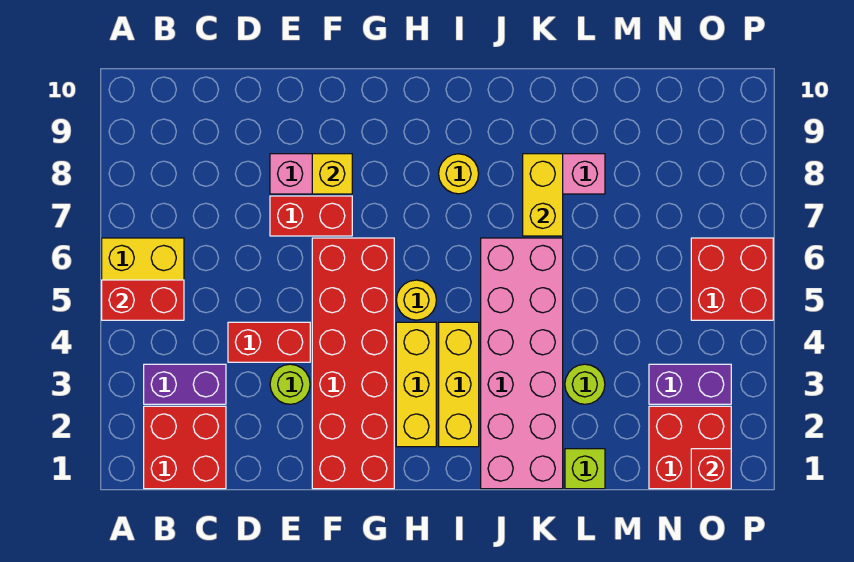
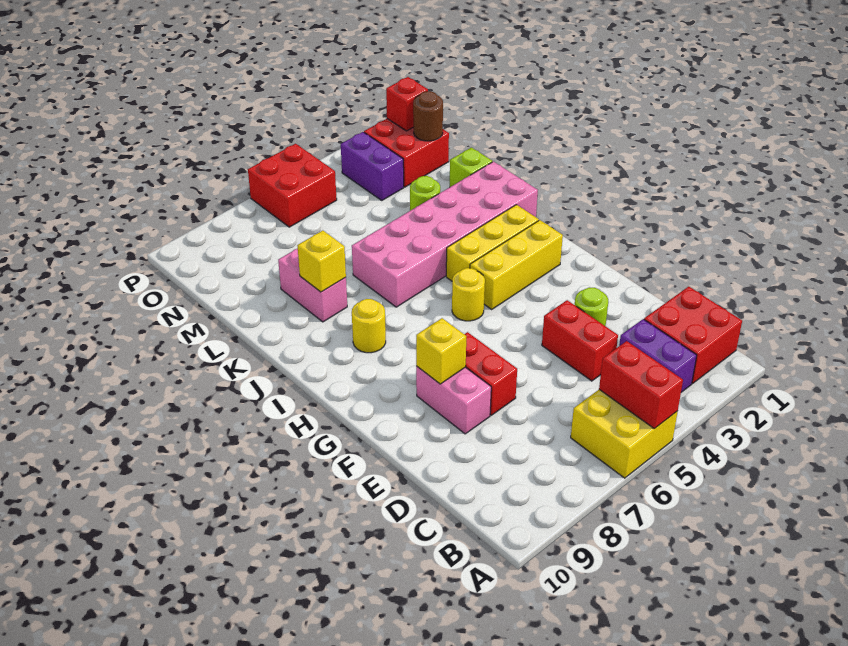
red 2x6 brick [312,238,394,489] -> none
yellow 1x2 brick [523,154,563,236] -> yellow 1x1 brick [297,231,346,292]
none -> brown 1x1 round brick [413,91,443,141]

